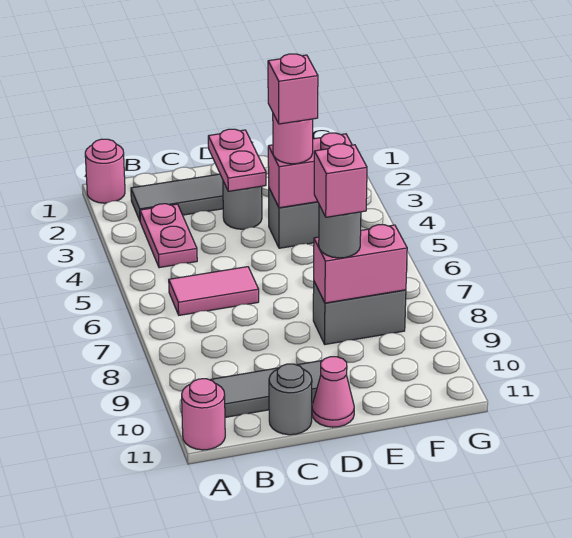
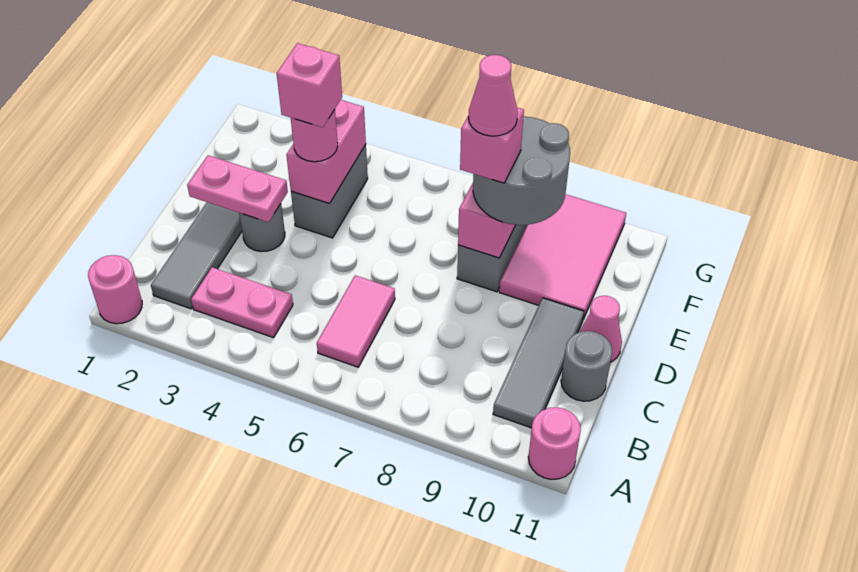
grey 1x1 round brick [319,205,361,258] -> grey 2x2 round brick [473,116,570,225]
none -> pink 1x1 cone [469,55,518,136]
none -> pink 2x3 tile [499,194,626,319]

